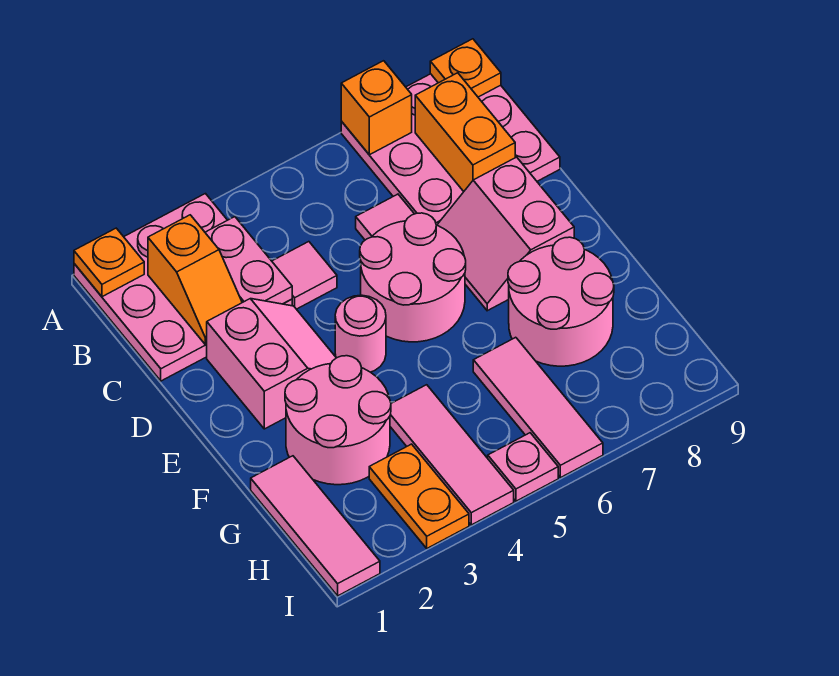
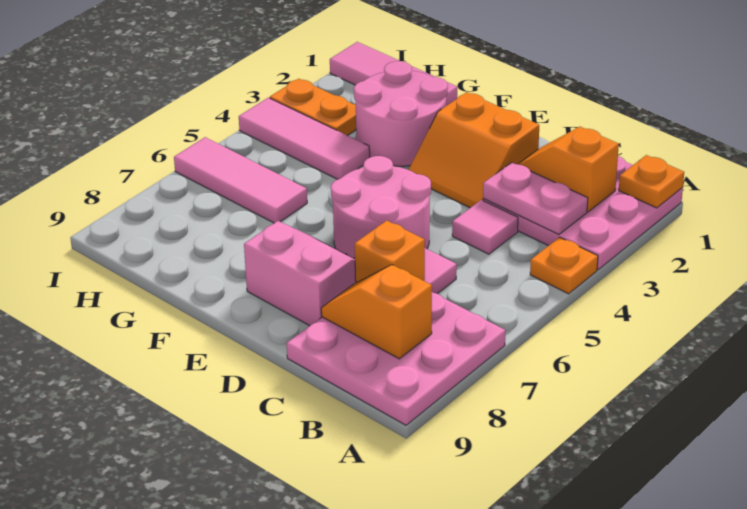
orange 1x1 brick [341,61,412,155] -> orange 1x1 brick moved to [355,221,425,283]
orange 1x1 plate [430,39,501,97] -> orange 1x1 plate moved to [530,237,598,294]
orange 1x2 brick [415,73,515,192] -> orange 1x2 slope [321,265,432,359]
pink 2x2 slope [207,299,336,429] -> orange 2x2 slope [409,92,539,208]
pink 1x1 round brick [335,295,386,372] -> none
pink 2x2 round brick [508,237,614,366] -> none
pink 1x1 plate [488,433,558,501] -> none

